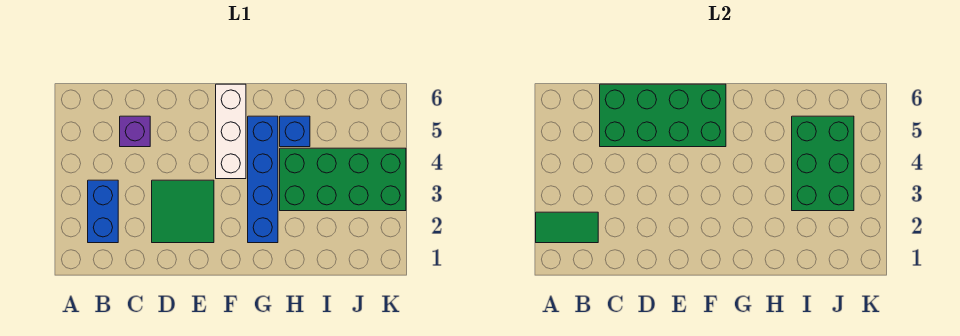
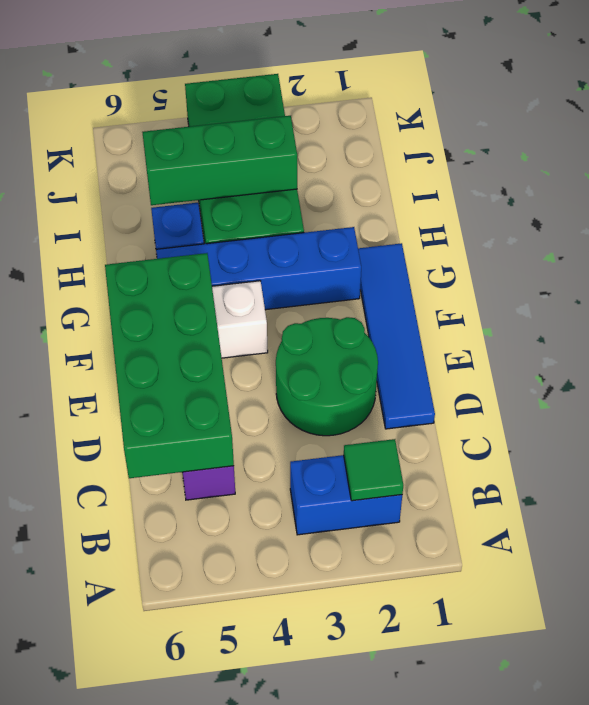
green 1x2 tile [536,212,598,243] -> green 1x1 tile [344,439,403,501]
none -> blue 1x4 tile [358,243,435,429]
green 2x2 tile [152,180,214,243] -> green 2x2 round brick [276,317,378,436]
green 2x3 brick [792,116,854,211] -> green 1x3 brick [142,116,297,205]

